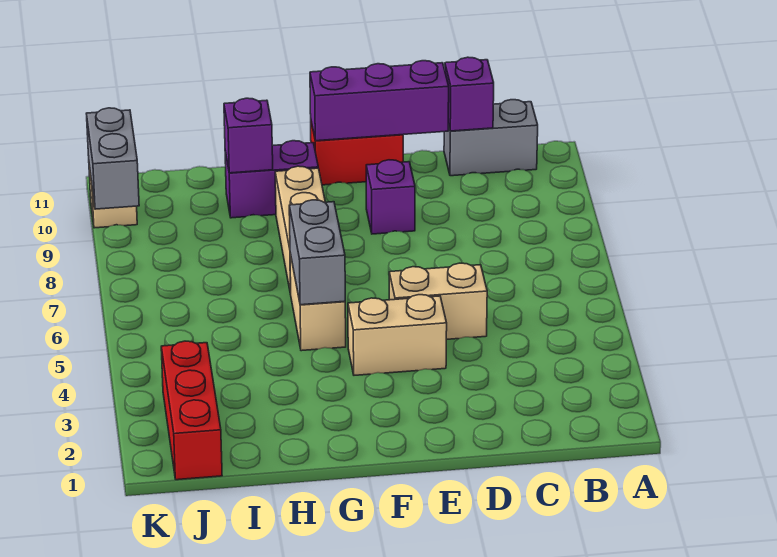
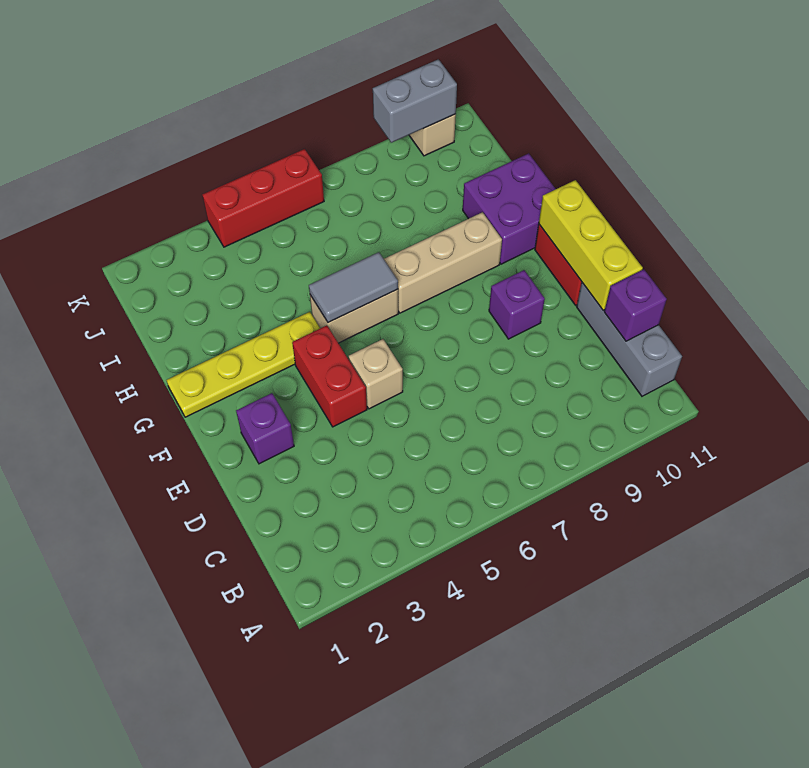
grey 1x2 brick [444,100,538,176] -> grey 1x3 brick [577,283,682,396]
tan 1x2 brick [389,263,487,339] -> tan 1x1 brick [349,339,403,409]
purple 1x3 brick [310,61,449,141] -> yellow 1x3 brick [539,180,643,310]
tan 1x2 brick [348,295,447,375] -> red 1x2 brick [292,326,367,427]
none -> yellow 1x4 plate [166,312,320,417]
grey 1x2 brick [289,200,345,305] -> grey 1x2 tile [309,252,398,322]
purple 1x2 brick [225,141,318,218] -> purple 2x2 brick [463,153,555,264]
purple 1x1 brick [224,98,273,173] -> purple 1x1 brick moved to [236,393,294,464]
red 1x3 brick [161,341,222,480] -> red 1x3 brick moved to [202,149,324,247]

